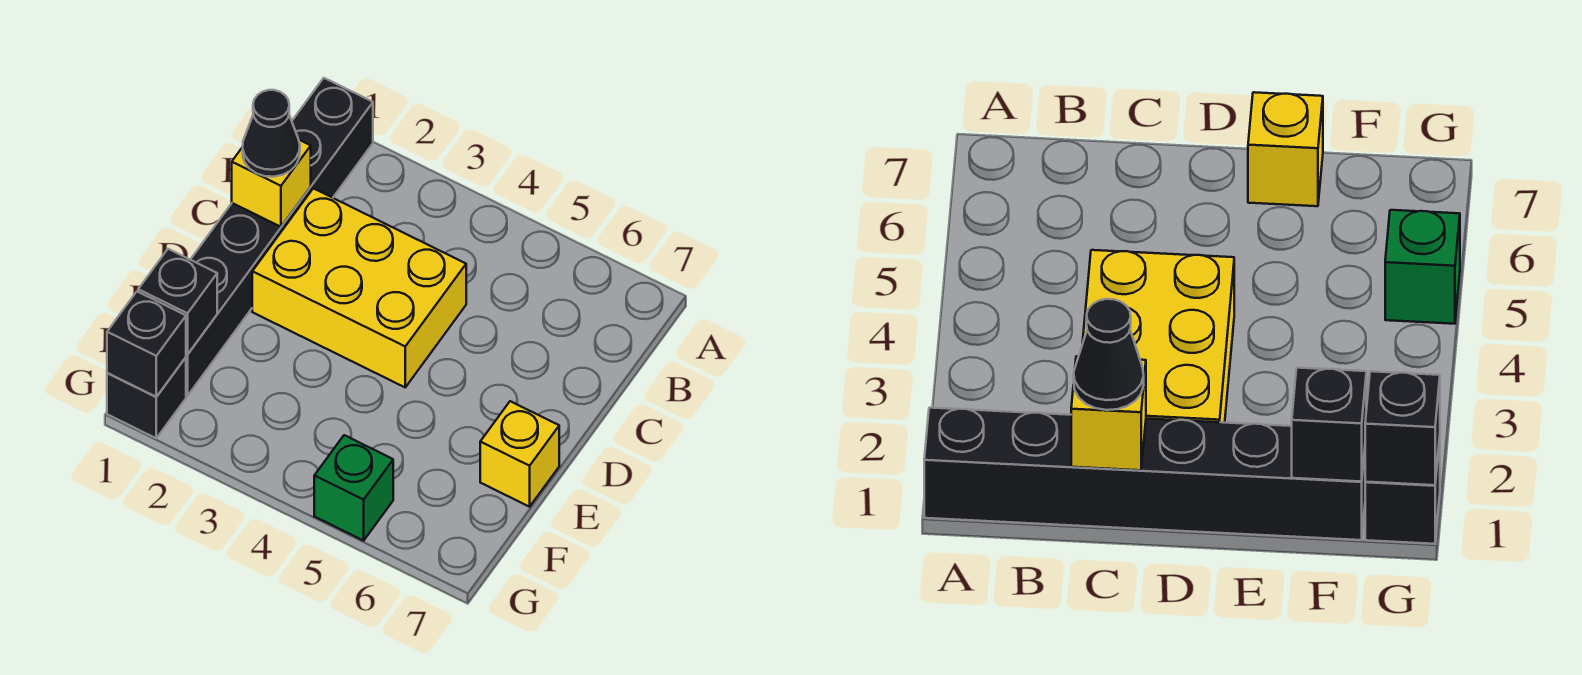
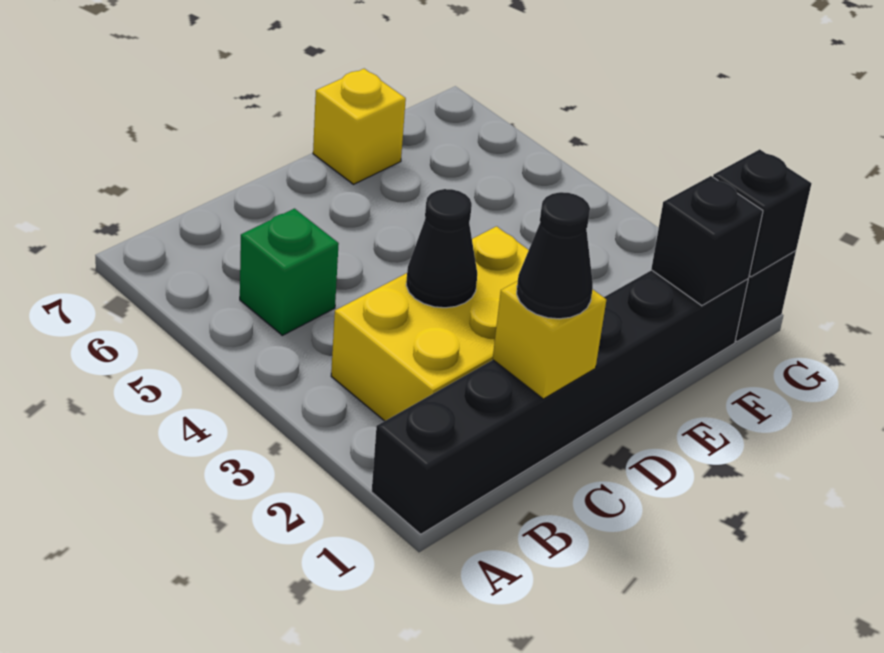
yellow 2x3 brick [252,188,466,387] -> yellow 2x3 brick turned to [331,226,529,421]
none -> black 1x1 cone [406,189,477,308]
green 1x1 brick [314,435,393,541] -> green 1x1 brick moved to [240,209,339,335]

